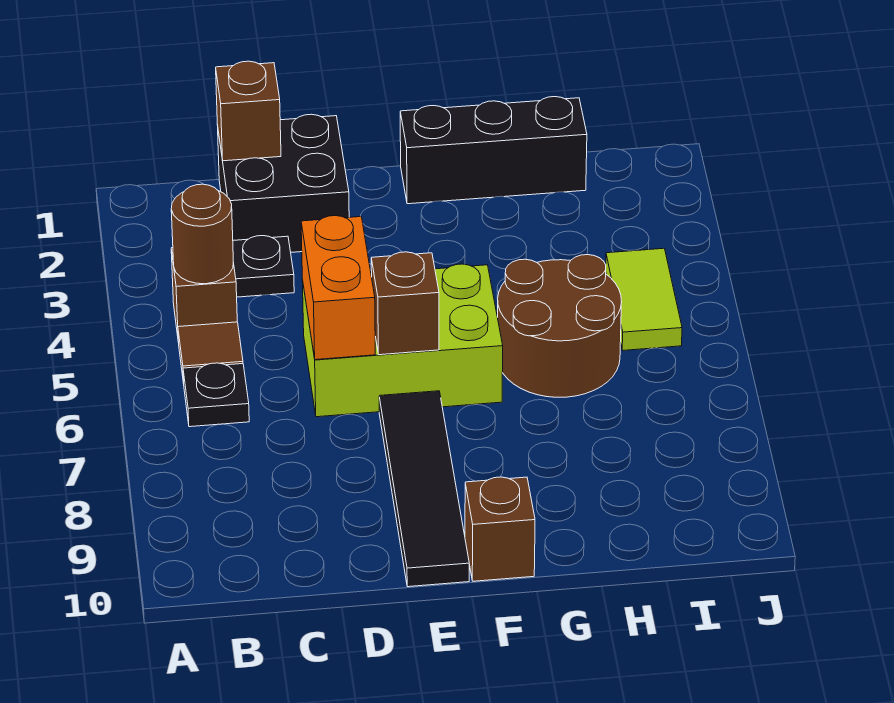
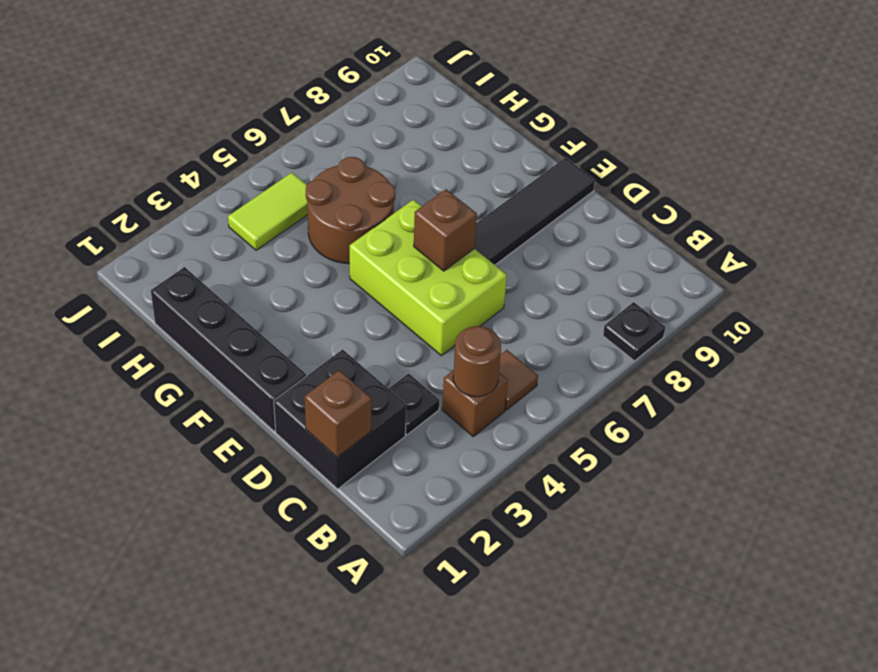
black 1x1 plate [183,363,249,427] -> black 1x1 plate moved to [603,302,665,361]
orange 1x2 brick [301,216,375,360] -> none
black 1x3 brick [400,97,587,204] -> black 1x4 brick [151,267,306,431]
brown 1x1 brick [465,477,535,581] -> none

